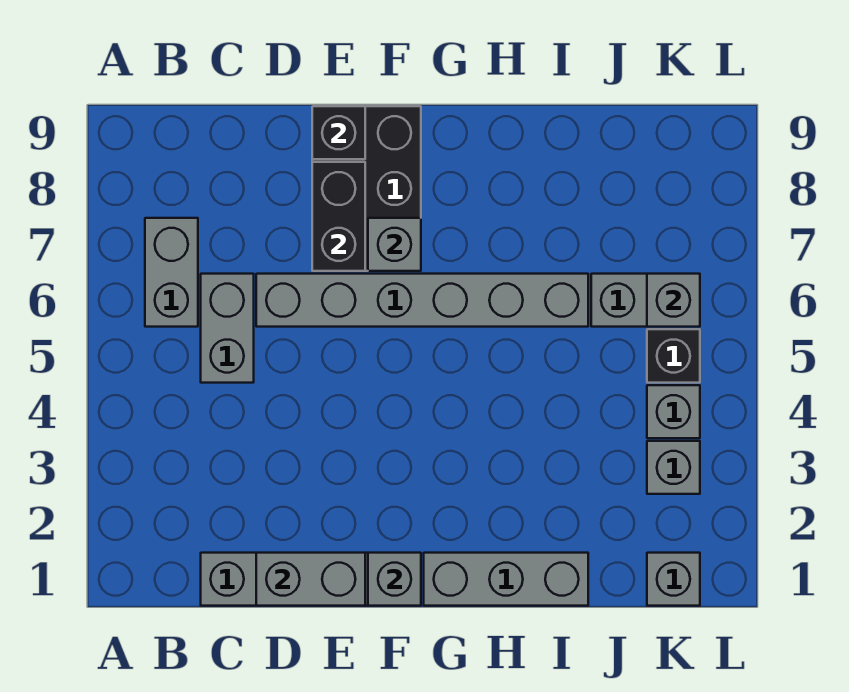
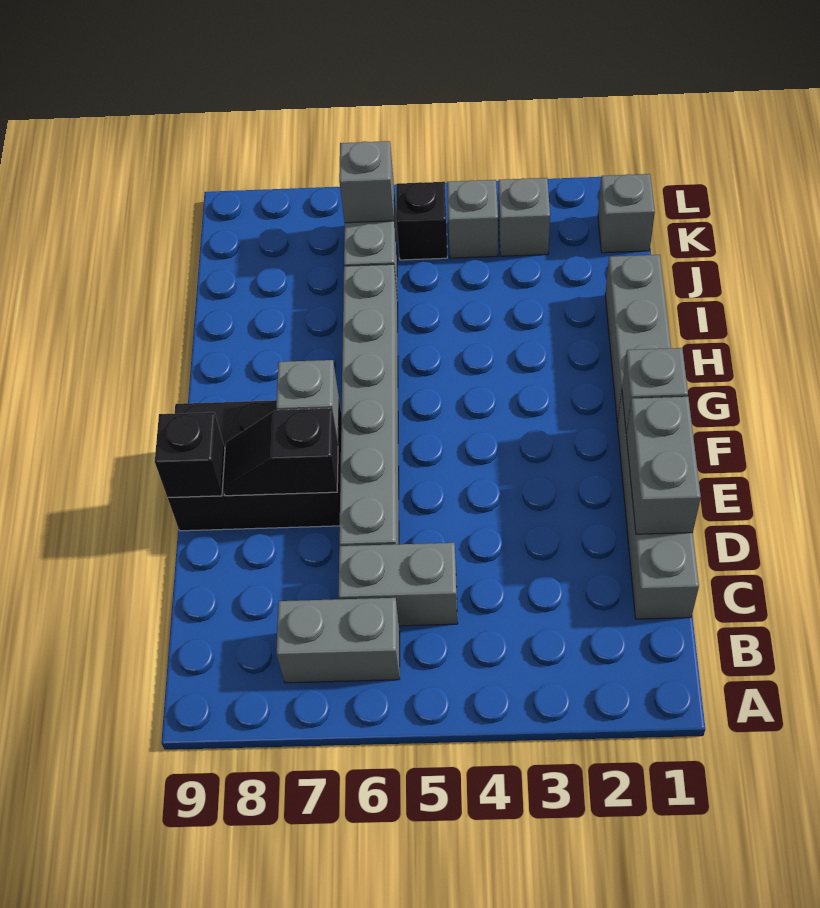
black 1x2 brick [312,162,365,271] -> black 1x2 slope [223,408,338,496]

